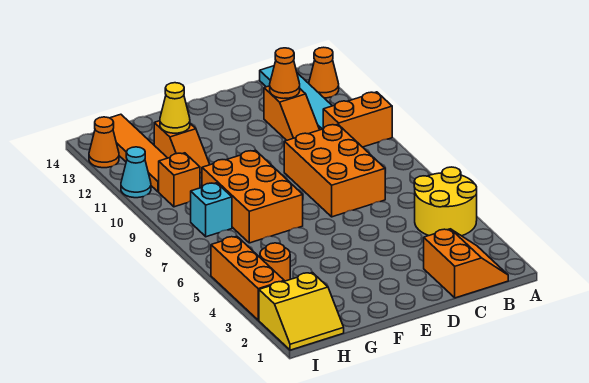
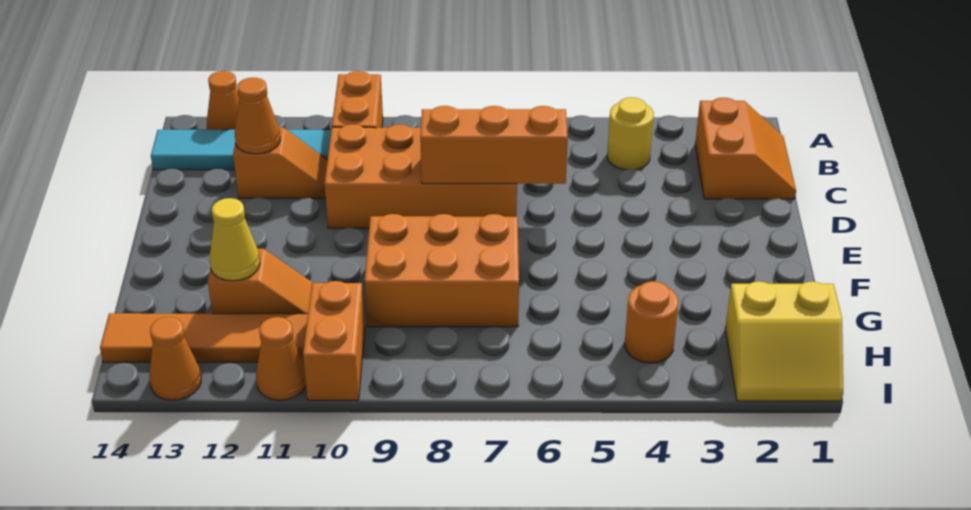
yellow 2x2 round brick [414,167,477,236] -> yellow 1x1 round brick [607,97,654,170]
orange 2x2 slope [424,229,508,298] -> orange 2x2 slope turned to [695,98,796,199]
orange 2x3 brick [284,124,385,217] -> orange 2x4 brick [325,124,517,228]
yellow 2x2 slope [259,273,344,350] -> yellow 2x2 slope turned to [725,281,843,401]
cyan 1x1 brick [191,183,232,237] -> none
orange 1x1 brick [159,153,200,207] -> orange 1x2 brick [303,281,365,400]
orange 1x3 brick [211,236,284,320] -> orange 1x3 brick moved to [420,106,568,184]
cyan 1x1 cone [121,147,151,198] -> orange 1x1 cone [256,317,306,400]

